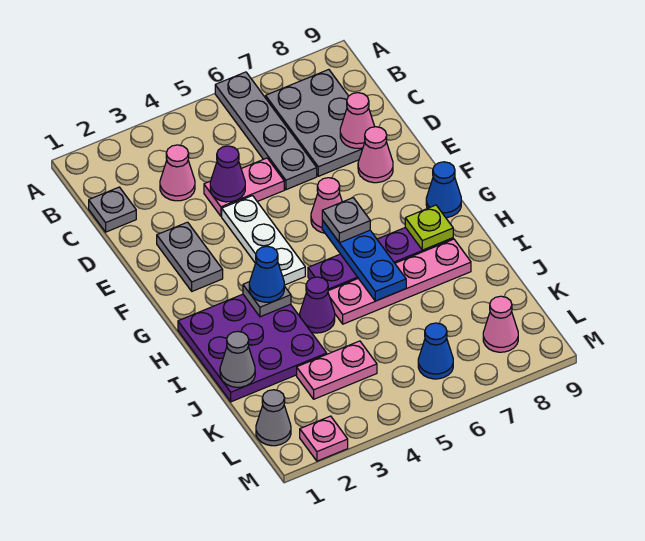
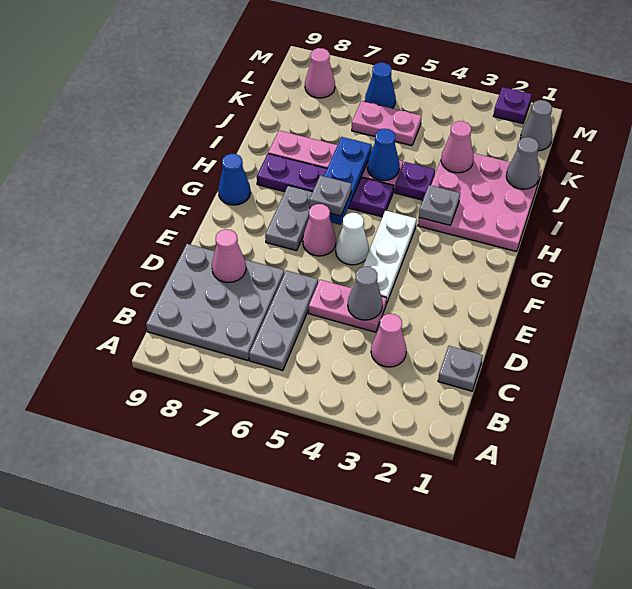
grey 1x4 plate [215,72,317,190] -> grey 1x3 plate [249,271,318,370]
grey 2x3 plate [266,70,363,176] -> grey 3x3 plate [146,244,284,360]
purple 1x1 cone [210,146,245,202] -> grey 1x1 cone [348,267,383,320]
grey 1x2 plate [157,222,223,291] -> grey 1x2 plate moved to [265,185,312,251]
pink 1x1 cone [358,127,393,183] -> pink 1x1 cone moved to [441,121,474,173]
none -> white 1x1 cone [336,213,369,265]
purple 3x3 plate [178,294,327,402] -> pink 3x3 plate [418,153,541,251]
blue 1x1 cone [249,246,284,302] -> blue 1x1 cone moved to [367,129,400,181]
lime 1x1 plate [405,205,453,250] -> none
purple 1x1 cone [300,277,335,333] -> purple 1x1 plate [395,162,435,200]
pink 1x2 plate [297,341,377,399] -> pink 1x2 plate moved to [352,101,422,146]
pink 1x1 plate [300,416,348,461] -> purple 1x1 plate [493,87,532,123]

